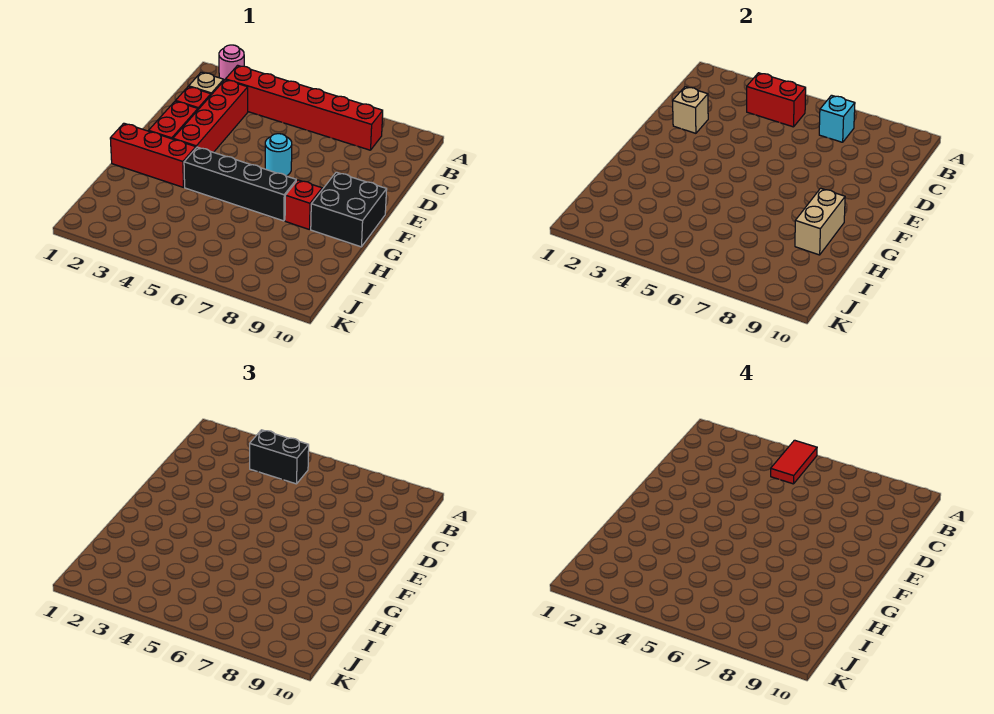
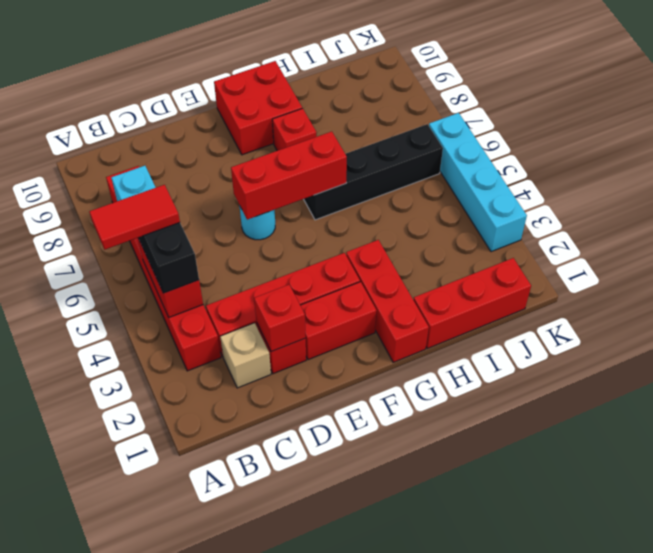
pink 1x1 round brick [219,45,244,80] -> none
tan 1x1 brick [673,87,708,133] -> red 1x1 brick [254,285,306,352]
none -> red 1x3 brick [231,131,347,220]
black 2x2 brick [311,172,387,247] -> red 2x2 brick [214,61,302,155]
black 1x4 brick [184,147,296,221] -> black 1x4 brick turned to [304,124,443,220]
tan 1x2 brick [795,188,845,255] -> none
none -> red 1x3 brick [414,258,531,349]
none -> cyan 1x4 brick [429,113,527,252]

